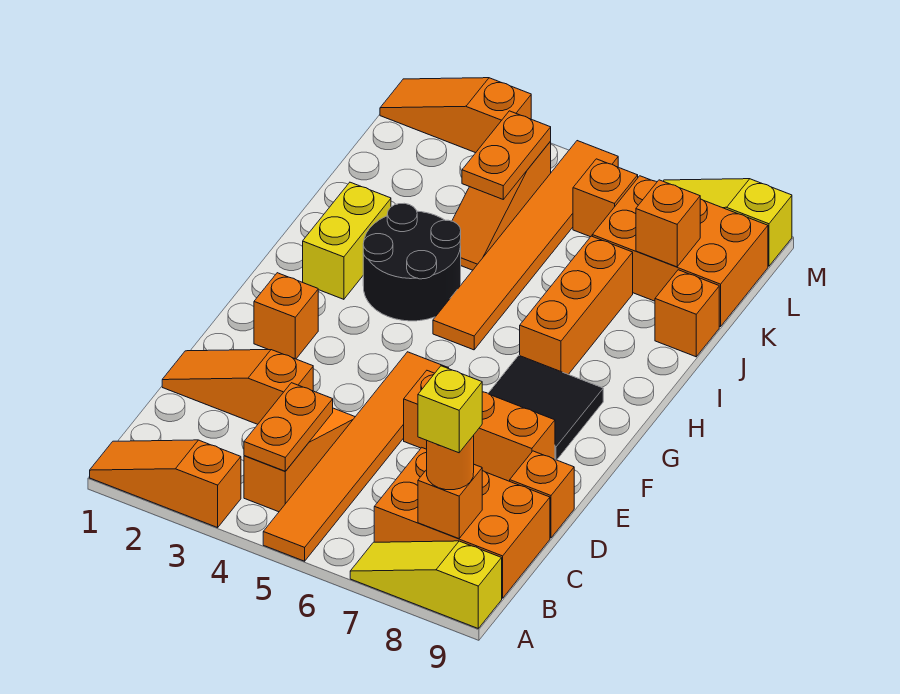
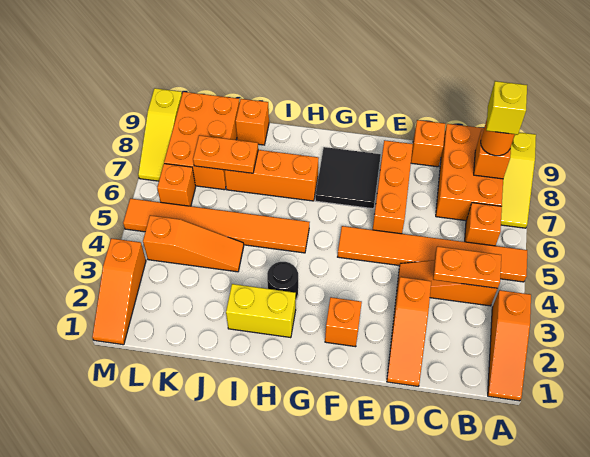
black 2x2 round brick [363,203,461,321] -> black 1x1 round brick [267,262,298,299]
orange 1x2 plate [462,111,551,199] -> orange 1x2 plate moved to [193,135,258,173]
orange 1x1 brick [636,180,700,267] -> orange 1x1 brick moved to [465,203,502,246]

